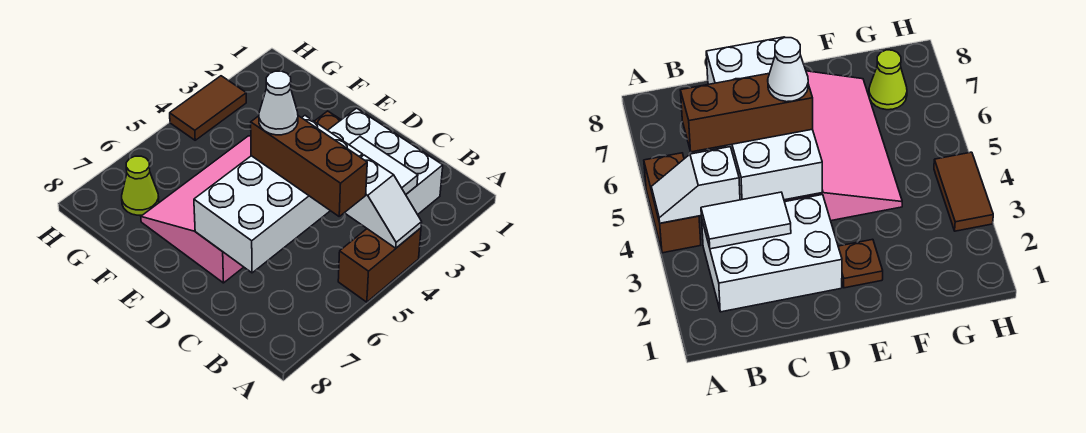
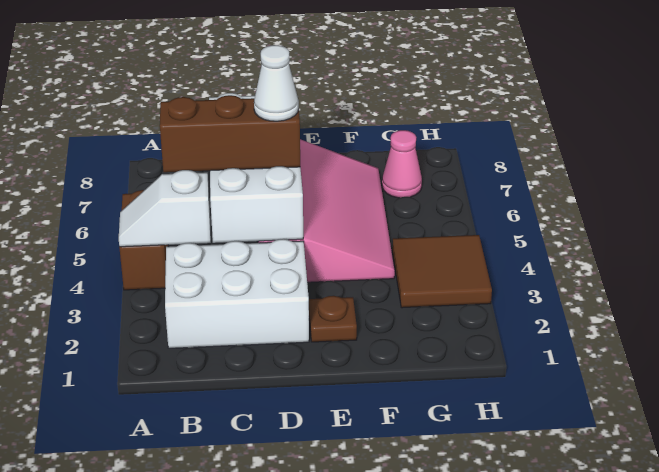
white 1x2 tile [349,137,418,195] -> none
lime 1x1 cone [122,156,159,215] -> pink 1x1 cone [382,130,422,198]
brown 1x2 tile [170,76,246,140] -> brown 2x2 tile [392,235,492,308]

